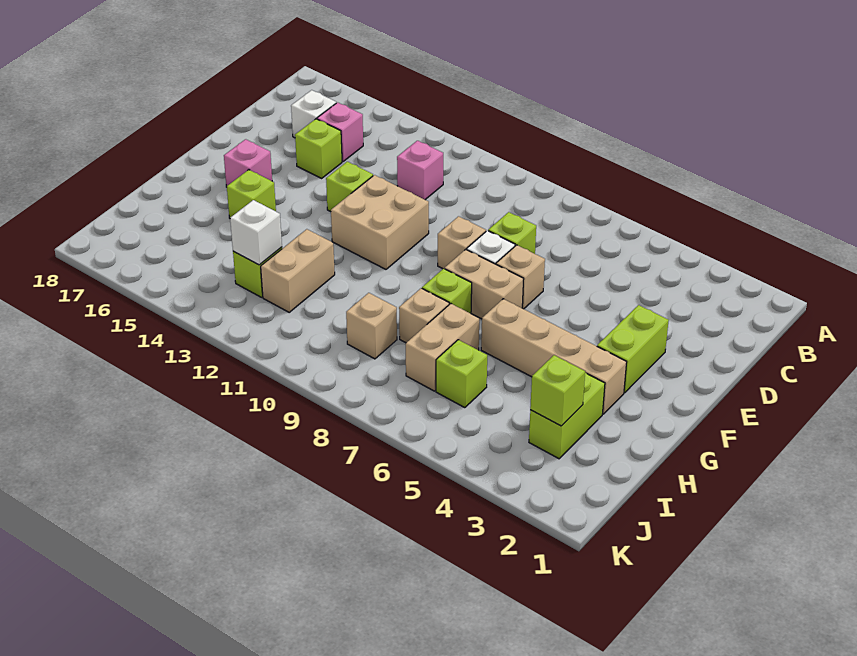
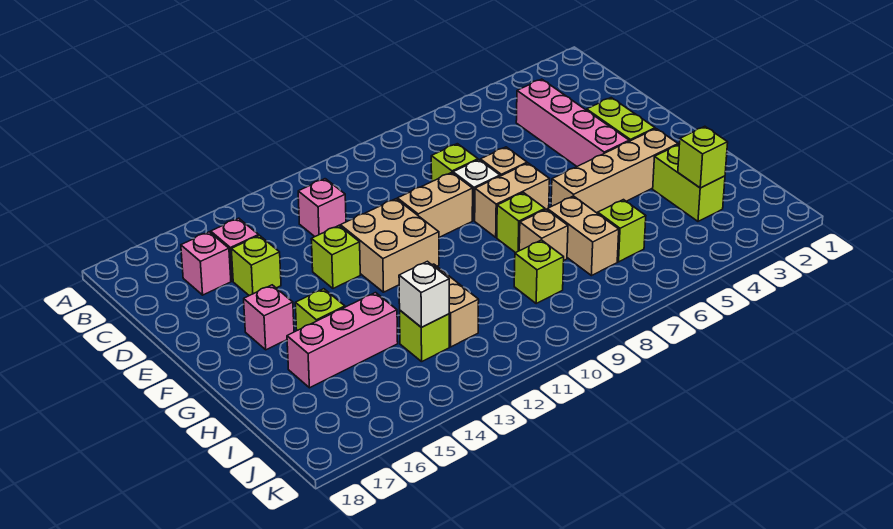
none -> pink 1x4 brick [516,79,629,166]
white 1x1 brick [291,90,336,138] -> pink 1x1 brick [181,232,231,295]
tan 1x1 brick [438,216,486,269] -> tan 1x2 brick [397,173,473,237]
none -> pink 1x3 brick [287,293,398,388]
tan 1x1 brick [346,293,397,359] -> lime 1x1 brick [514,240,564,303]

